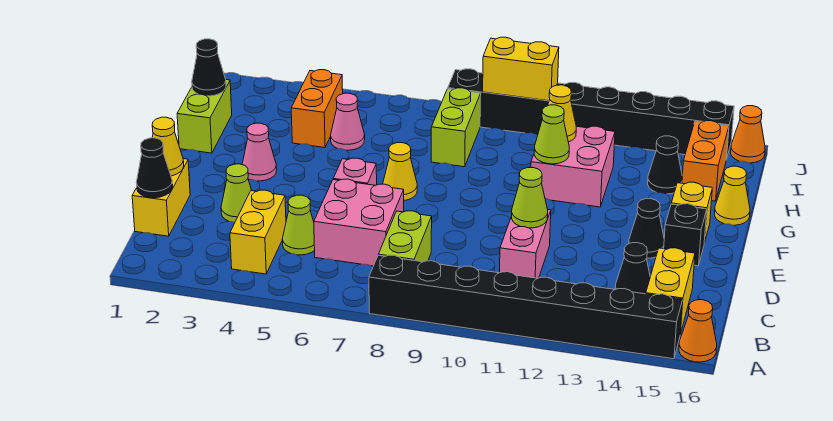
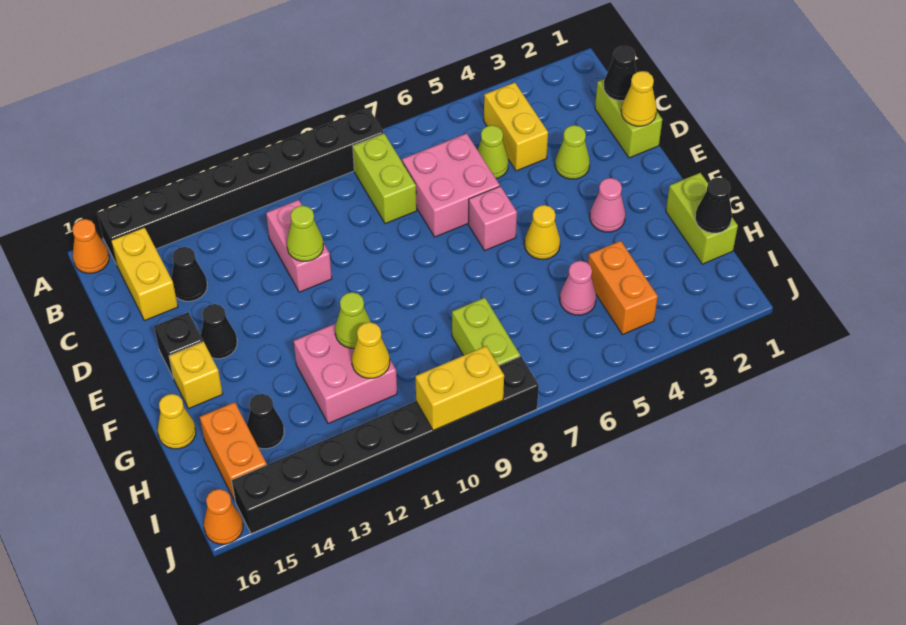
yellow 1x2 brick [132,159,190,236] -> lime 1x2 brick [595,79,662,158]
yellow 1x1 cone [383,143,417,200] -> yellow 1x1 cone moved to [525,205,560,259]

